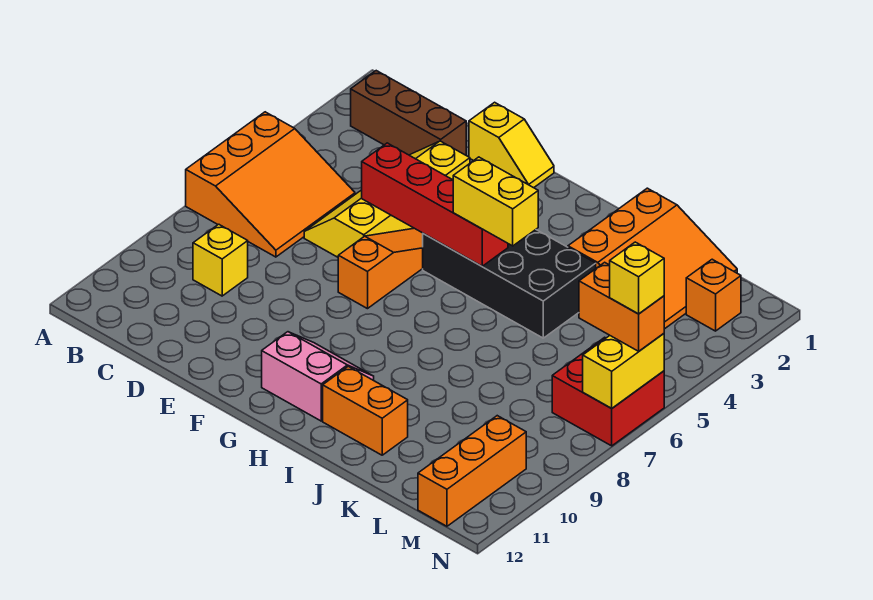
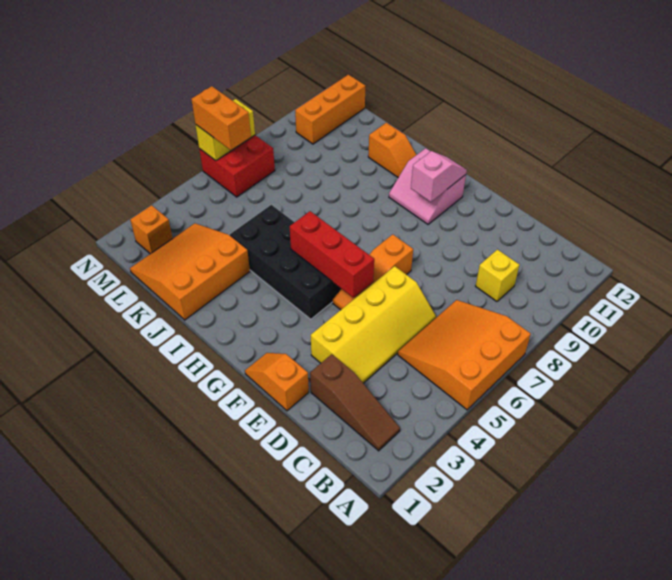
brown 1x3 brick [351,71,466,155] -> brown 1x3 slope [310,354,400,451]
yellow 1x2 slope [469,102,554,188] -> orange 1x2 slope [245,353,309,411]
red 1x4 brick [362,143,508,266] -> red 1x3 brick [290,211,374,297]
none -> pink 1x2 slope [411,151,467,202]
yellow 1x2 brick [453,157,538,246] -> none
orange 1x2 brick [323,366,408,455] -> orange 1x2 slope [368,123,416,177]
yellow 1x1 brick [610,242,664,314] -> none

